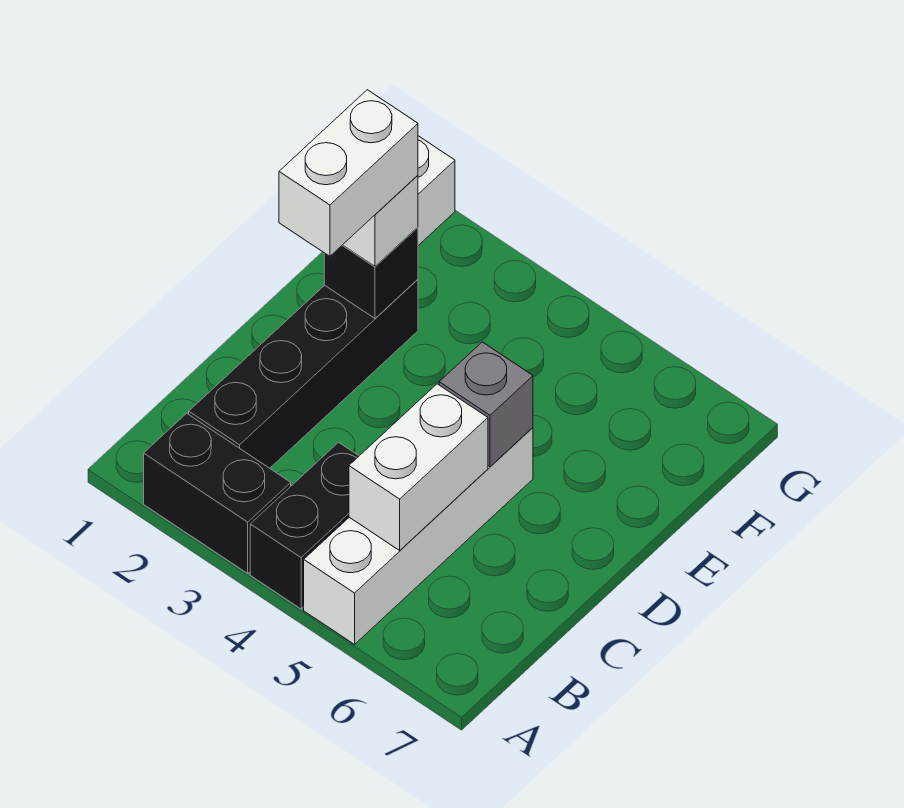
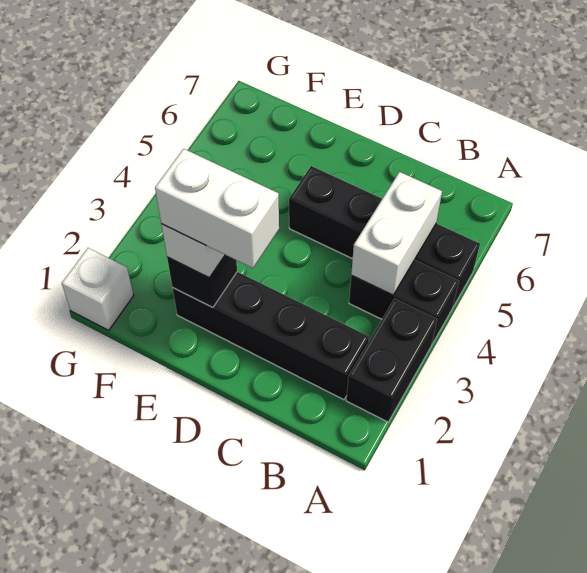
white 1x4 brick [304,428,533,644] -> black 1x4 brick [289,166,480,307]
white 1x2 brick [349,384,488,550] -> white 1x2 brick turned to [351,172,442,295]
grey 1x1 brick [439,342,533,467] -> none

